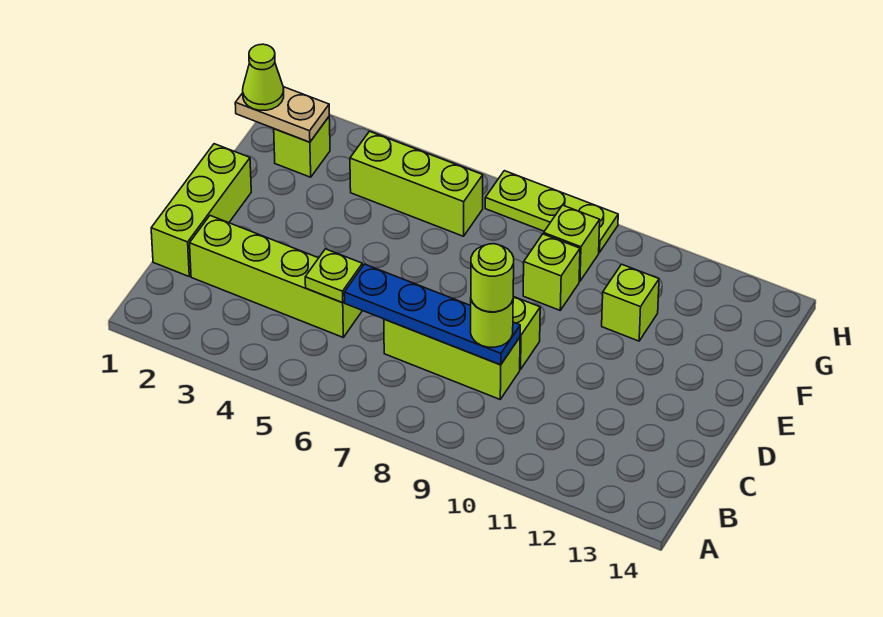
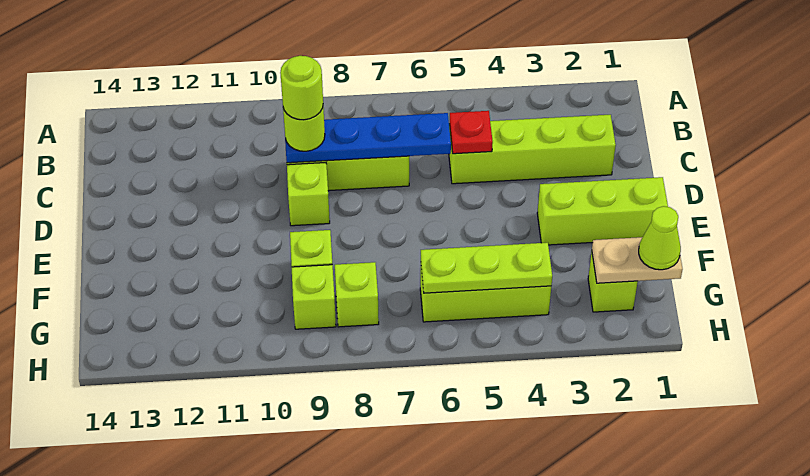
lime 1x3 brick [151,144,251,276] -> lime 1x3 brick turned to [537,177,668,245]
lime 1x1 plate [305,249,362,303] -> red 1x1 plate [450,111,493,154]
lime 1x1 brick [602,264,659,341] -> lime 1x1 brick moved to [335,262,379,327]
lime 1x3 plate [485,171,618,252] -> lime 1x3 plate moved to [421,243,552,293]

